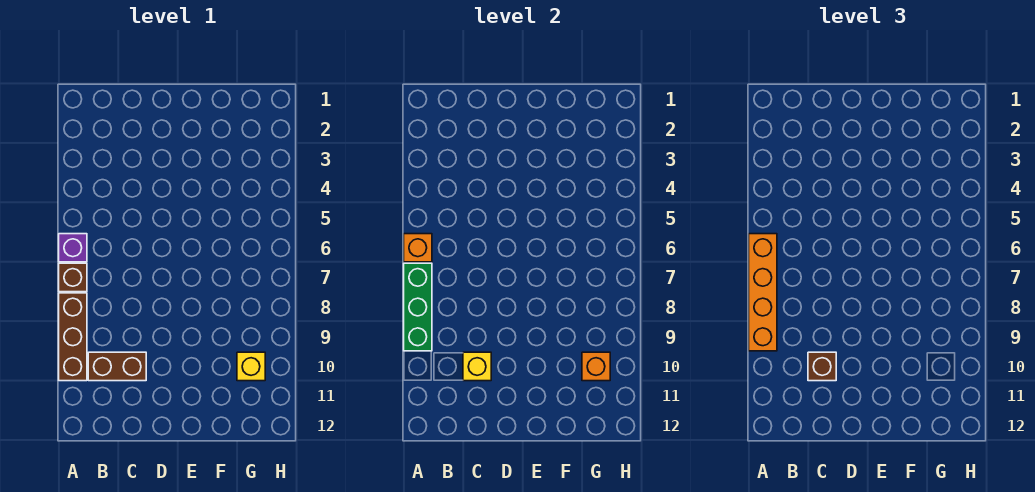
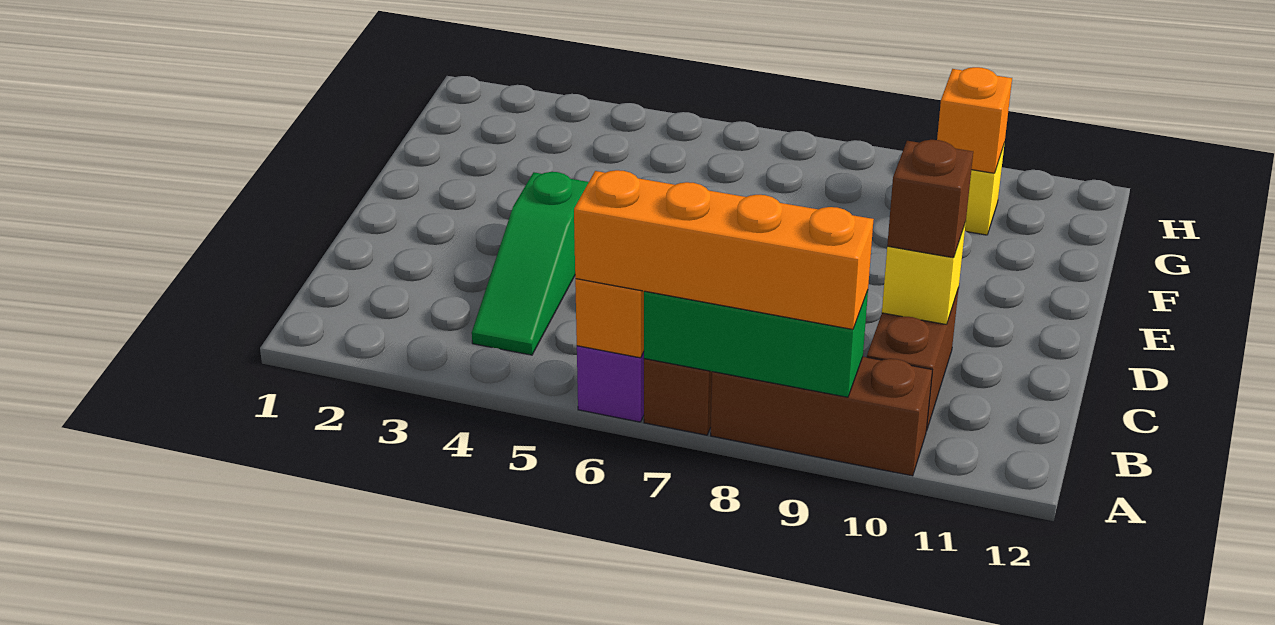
none -> green 1x3 slope [472,172,589,355]

